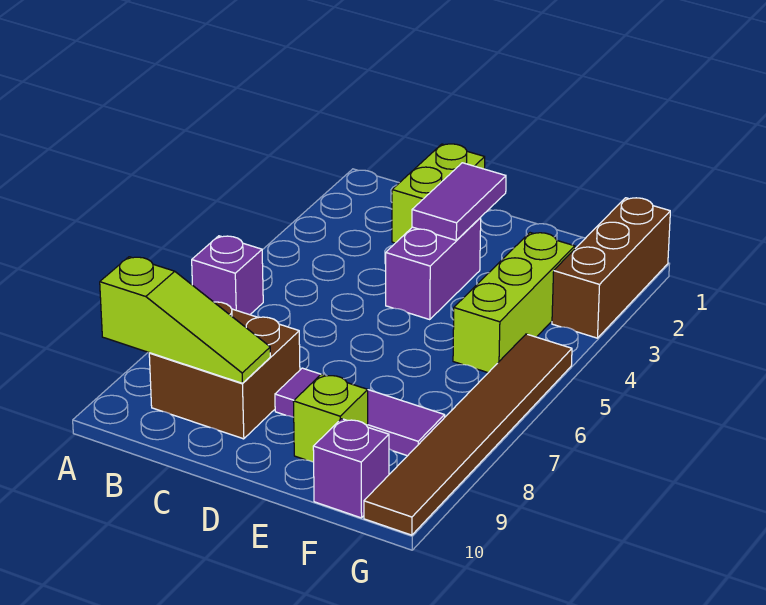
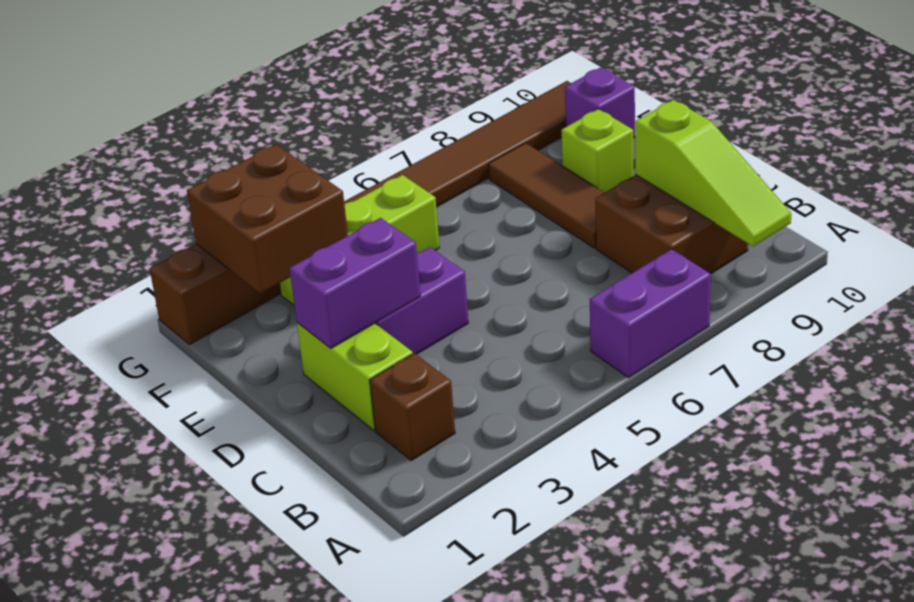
purple 1x1 brick [192,236,263,315] -> purple 1x2 brick [590,249,711,378]
lime 1x3 slope [100,257,270,383] -> lime 1x3 slope turned to [635,100,791,246]
none -> brown 1x1 brick [370,353,455,460]
lime 1x2 brick [392,144,485,243] -> lime 1x2 brick turned to [297,323,413,430]
purple 1x2 tile [412,163,506,240] -> purple 1x2 brick [289,218,421,348]
purple 1x3 tile [275,368,445,456] -> brown 1x3 tile [489,143,604,248]
none -> brown 2x2 brick [187,144,348,293]

